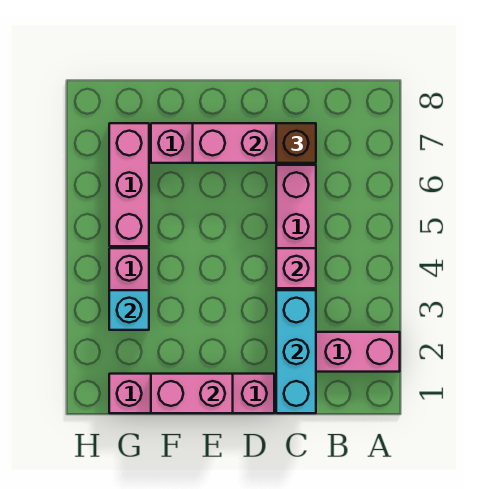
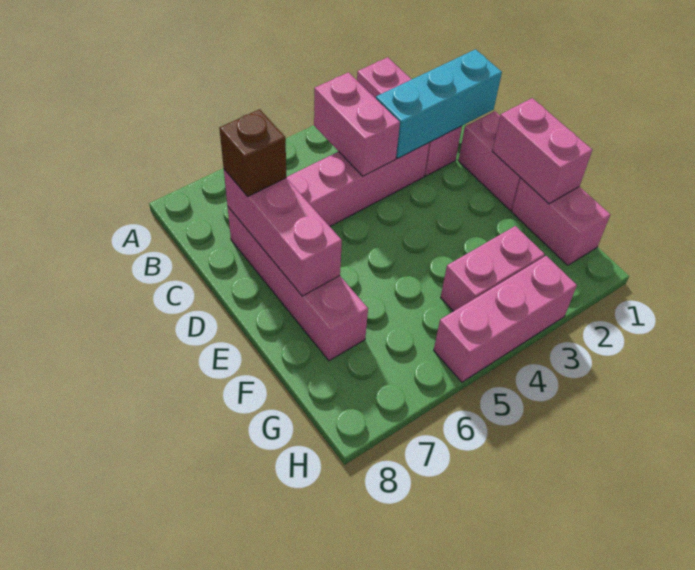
pink 1x1 brick [276,248,316,288] -> pink 1x2 brick [314,72,400,176]
cyan 1x1 brick [109,290,149,330] -> none
pink 1x3 brick [109,123,149,246] -> pink 1x3 brick moved to [434,256,577,382]

